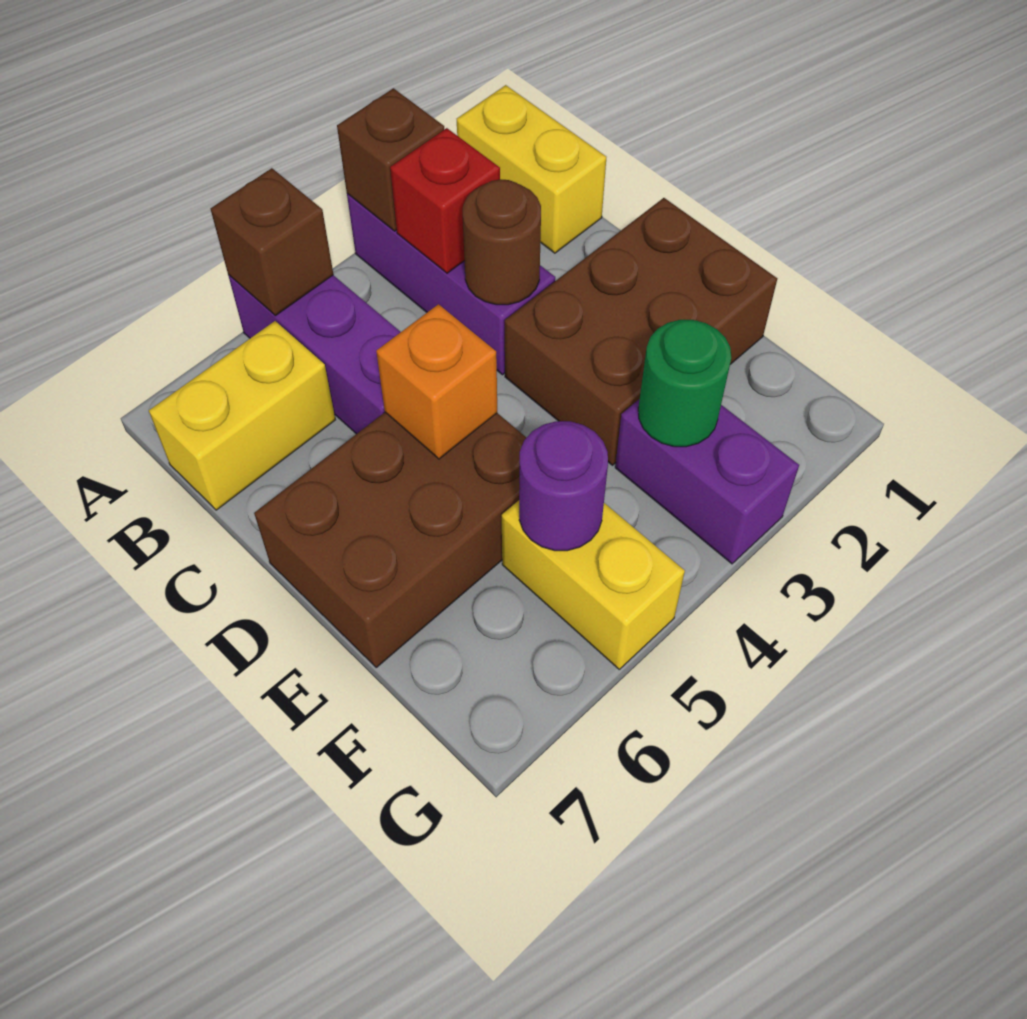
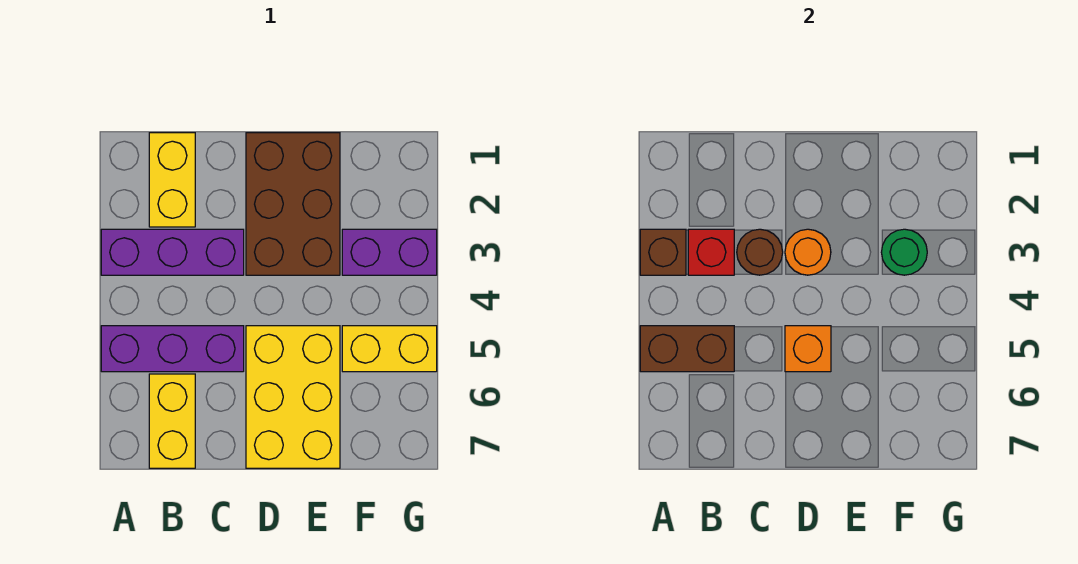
yellow 1x2 brick [457,85,606,253] -> yellow 1x2 brick turned to [149,133,195,227]
brown 1x1 brick [211,168,333,316] -> brown 1x2 brick [640,326,734,372]
none -> orange 1x1 round brick [785,229,831,275]
brown 2x3 brick [254,412,527,667] -> yellow 2x3 brick [246,326,340,468]
purple 1x1 round brick [519,421,608,551] -> none

